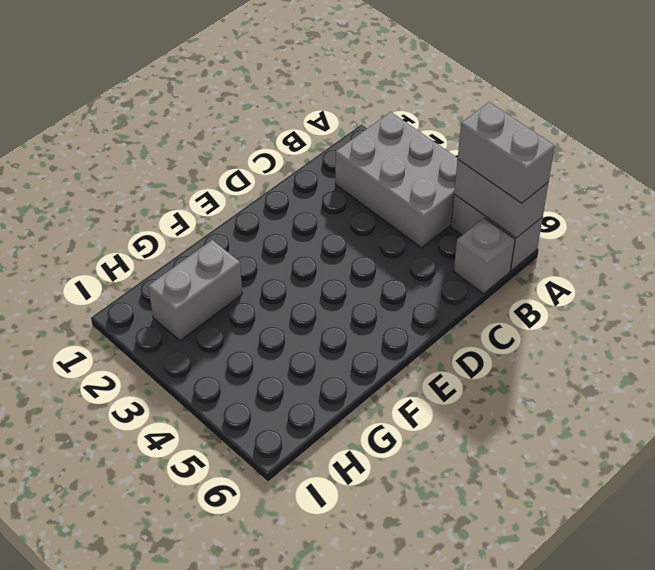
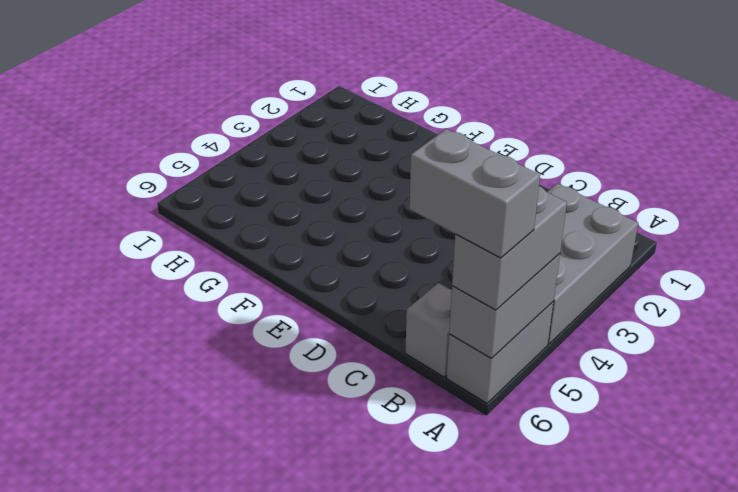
grey 1x2 brick [148,240,242,341] -> grey 1x2 brick moved to [409,129,540,258]

